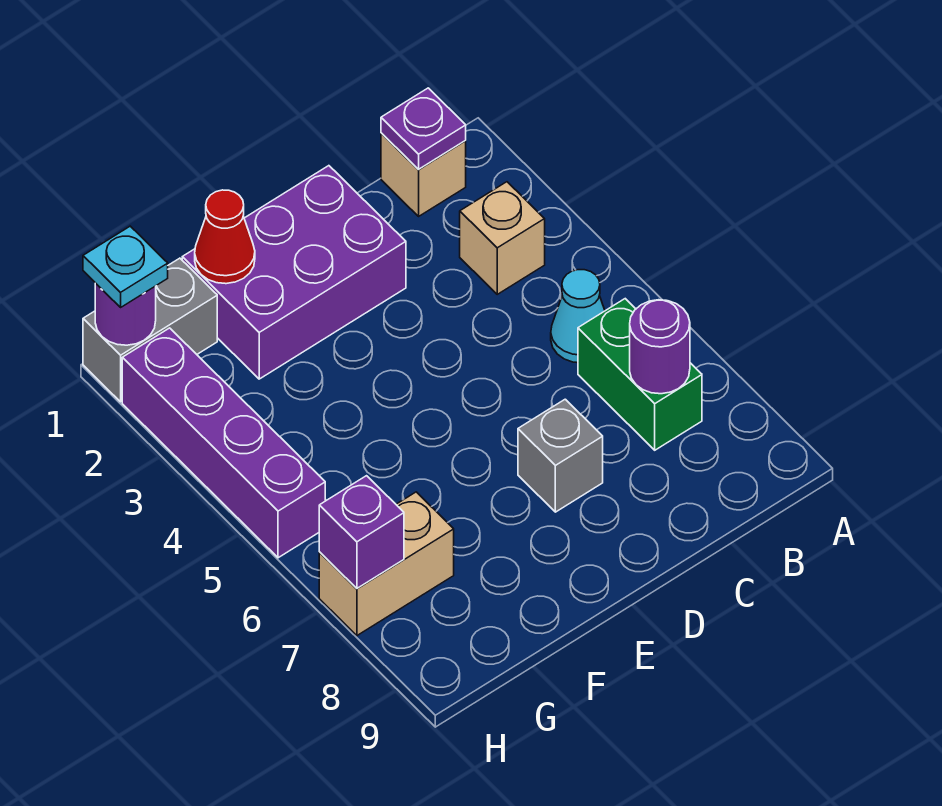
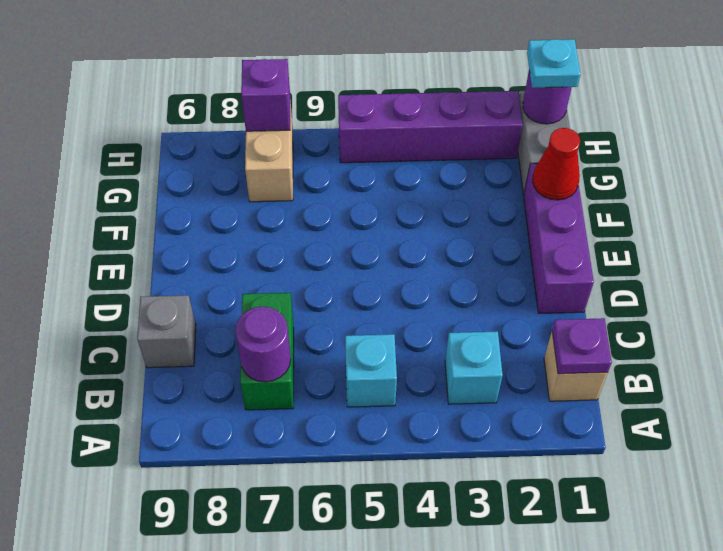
tan 1x1 brick [460,182,545,294] -> cyan 1x1 brick [445,331,503,404]
cyan 1x1 cone [551,270,605,363] -> cyan 1x1 brick [345,334,397,407]
green 1x2 brick [578,299,702,450] -> green 1x2 brick turned to [240,293,294,410]
purple 2x3 brick [182,166,406,379] -> purple 1x3 brick [524,164,594,313]
grey 1x1 brick [518,399,603,512] -> grey 1x1 brick moved to [137,295,196,368]

